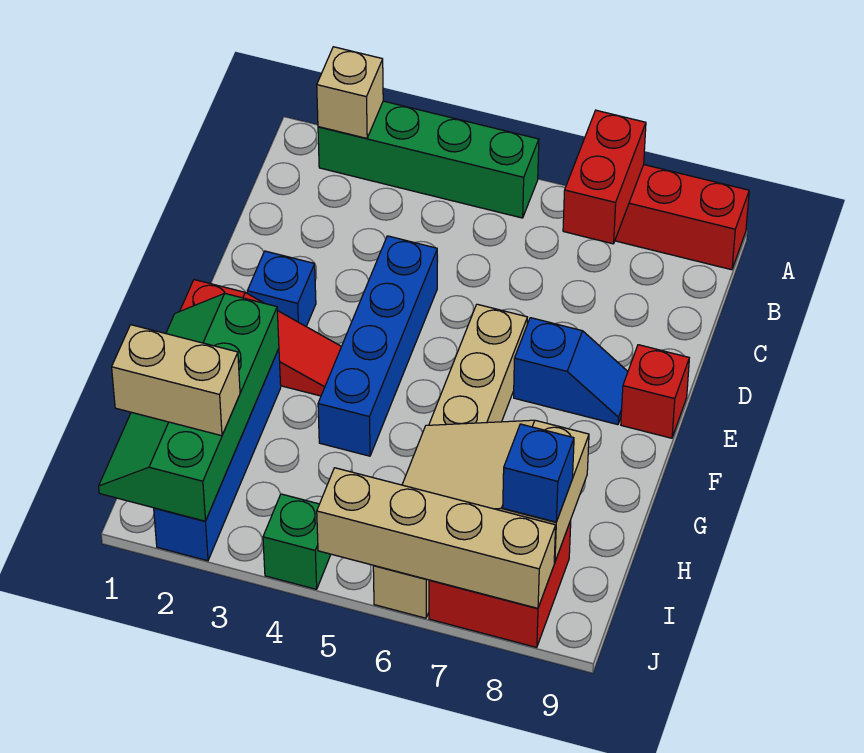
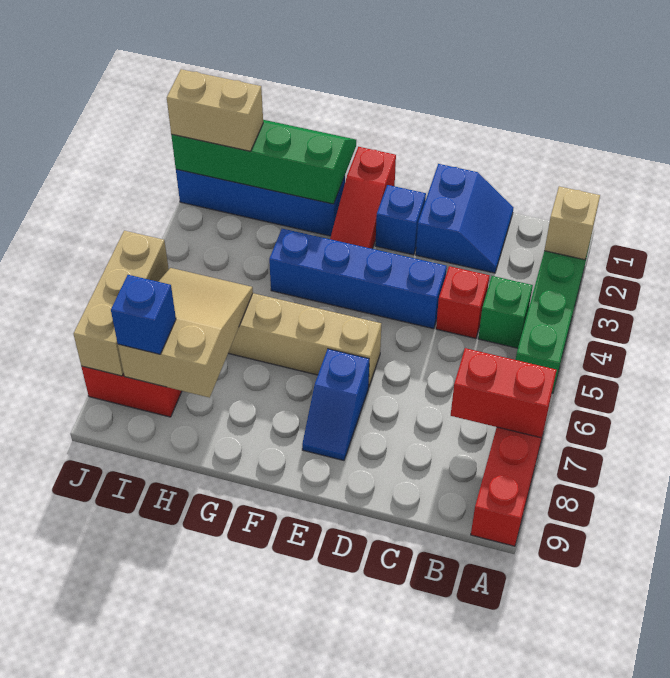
none -> blue 2x2 slope [416,164,514,273]
red 1x1 brick [621,345,689,438] -> red 1x1 brick moved to [436,266,489,338]
tan 1x2 brick [112,325,240,436] -> tan 1x2 brick turned to [167,69,263,151]
green 1x1 brick [263,494,331,589] -> green 1x1 brick moved to [478,276,533,348]
tan 1x4 brick [317,468,556,608] -> tan 1x3 brick [74,231,169,376]

